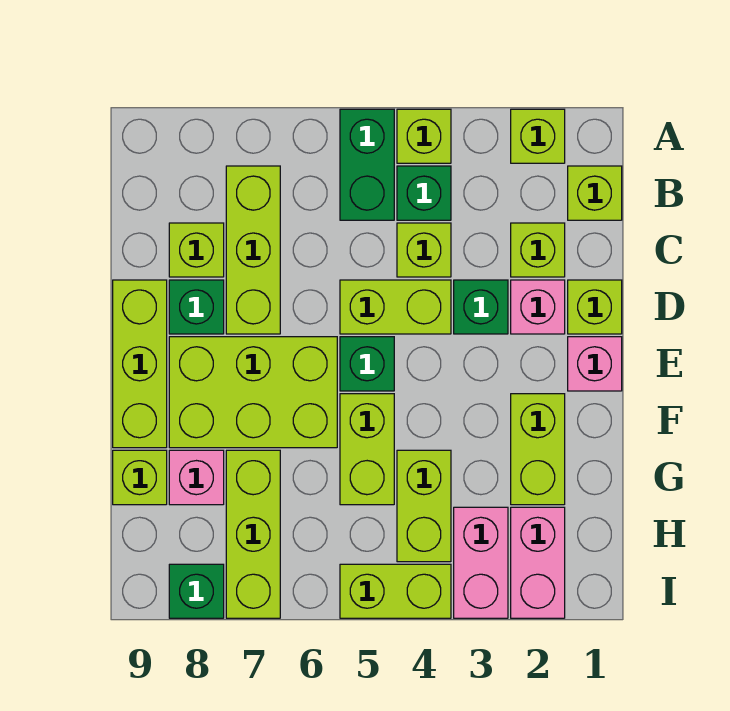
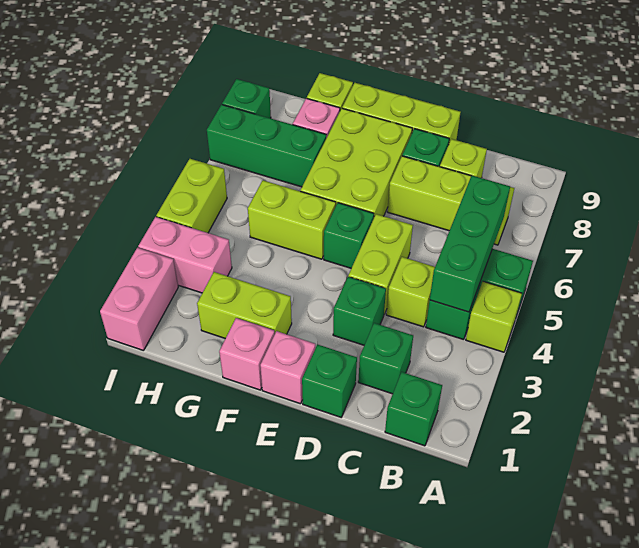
lime 1x1 brick [511,109,565,163] -> none
lime 1x1 brick [568,166,622,220] -> green 1x1 brick [385,372,442,446]
none -> green 1x3 brick [430,175,510,312]
lime 1x1 brick [511,223,565,277] -> green 1x1 brick [358,323,413,394]
lime 1x1 brick [568,280,622,334] -> green 1x1 brick [302,344,357,417]
pink 1x1 brick [511,280,565,334] -> pink 1x1 brick moved to [219,318,275,390]
lime 1x2 brick [397,450,451,562] -> none
lime 1x3 brick [226,450,280,618] -> green 1x3 brick [207,105,326,187]
pink 1x2 brick [511,507,565,618] -> pink 1x2 brick turned to [100,248,178,351]

